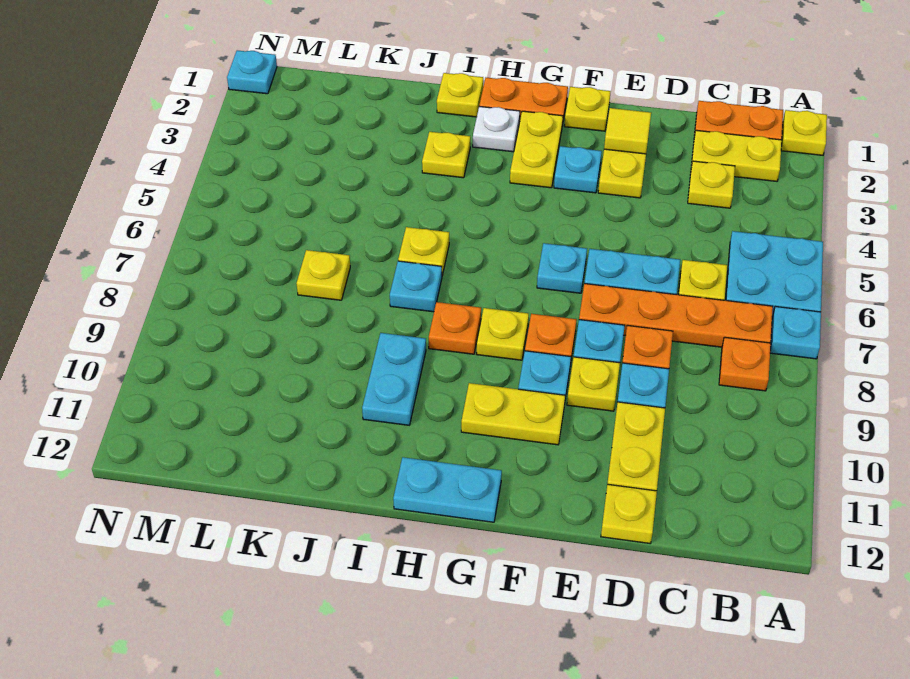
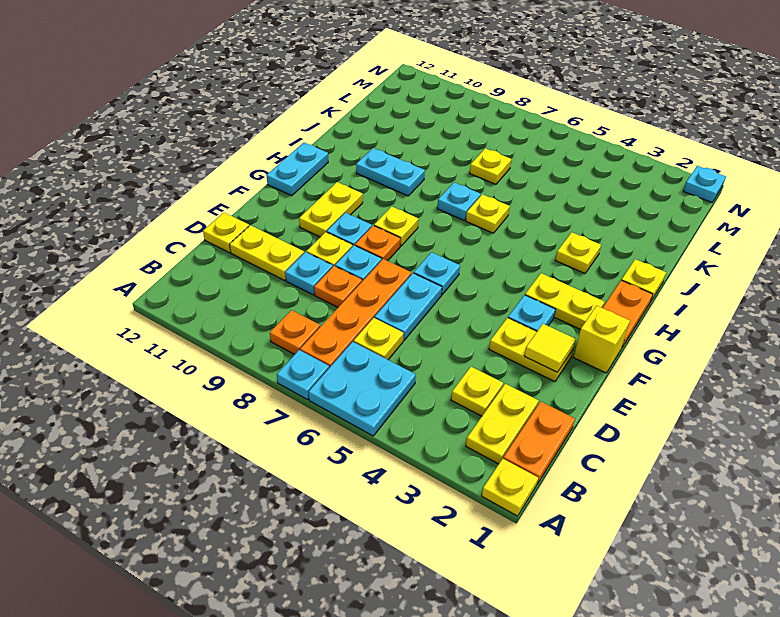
yellow 1x1 plate [565,87,611,131] -> yellow 1x1 brick [574,306,630,373]
white 1x1 plate [473,106,520,152] -> none
orange 1x1 plate [429,302,481,354] -> none

